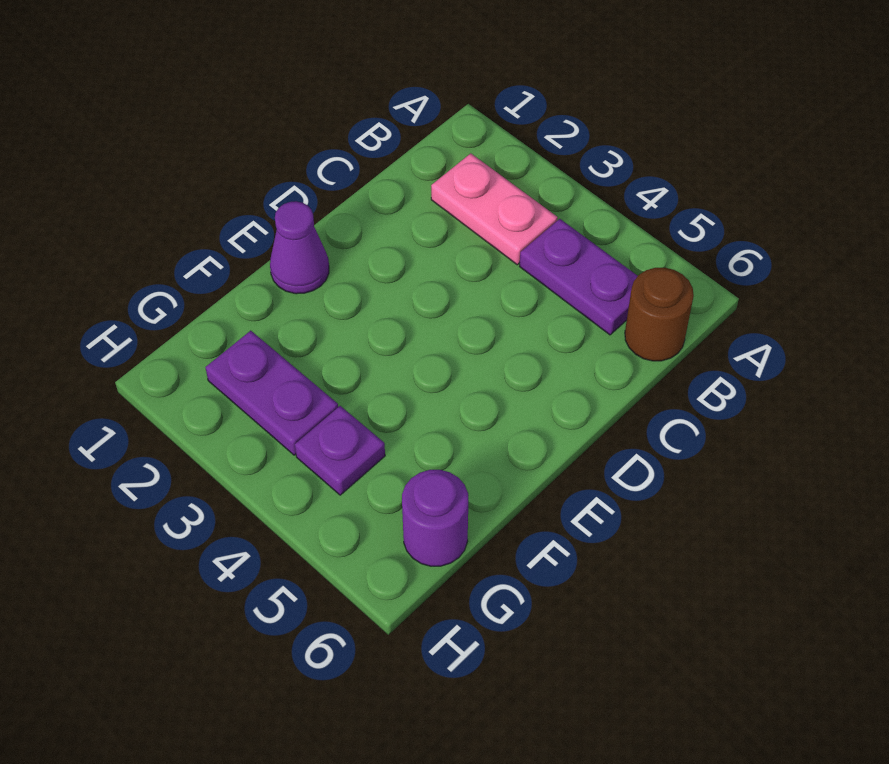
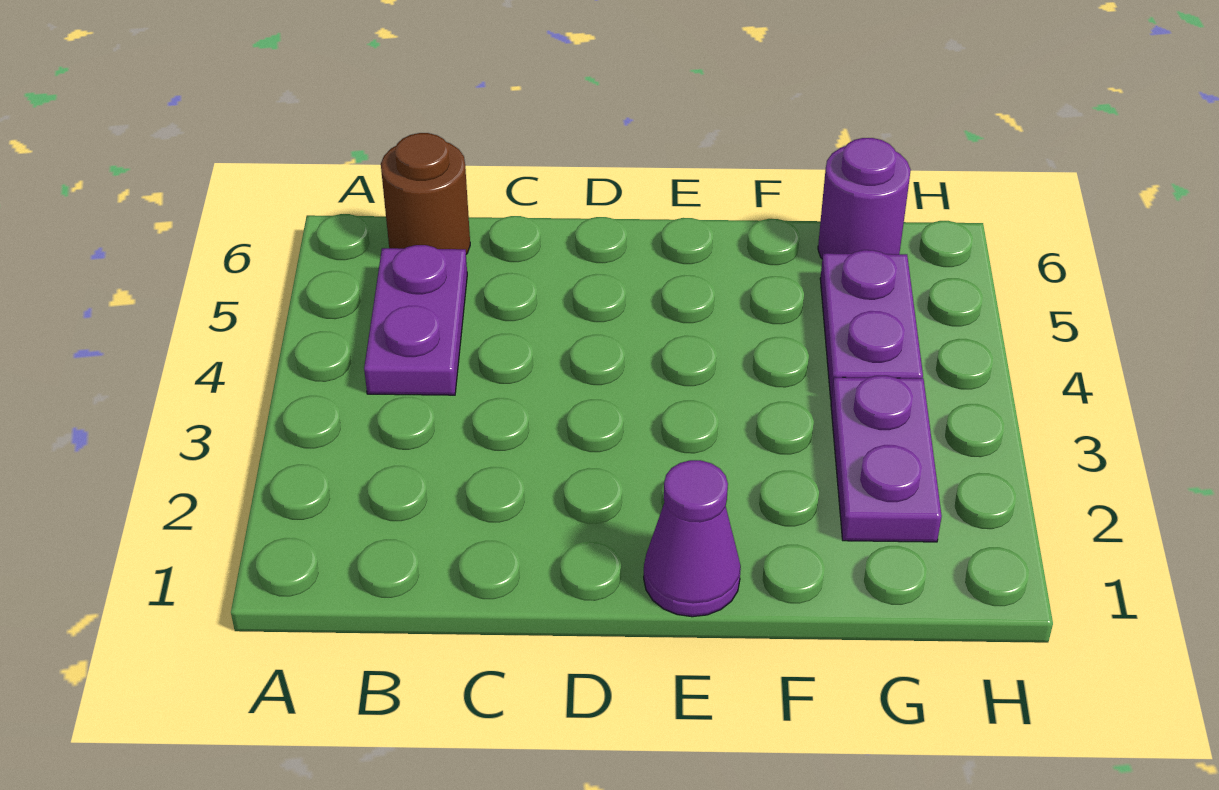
pink 1x2 plate [431,153,558,265] -> none
purple 1x1 plate [295,406,385,495] -> purple 1x2 plate [820,250,923,398]

